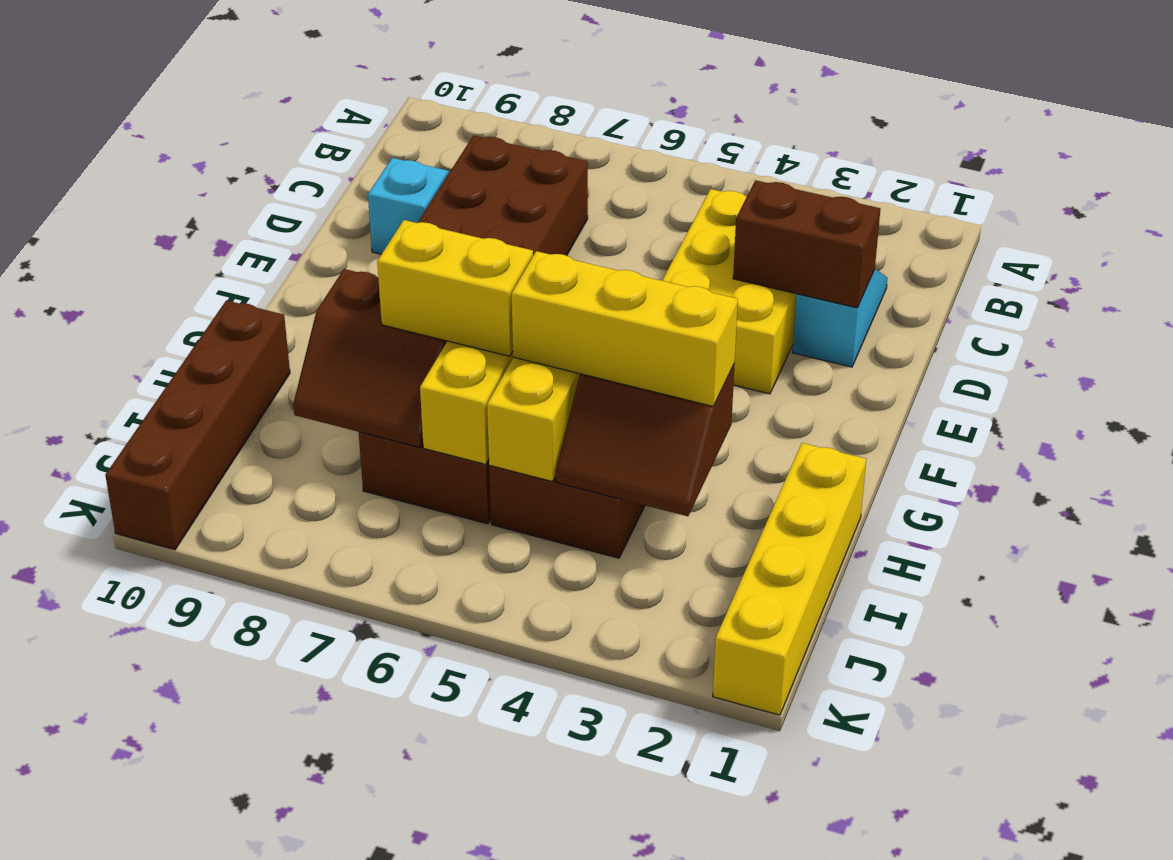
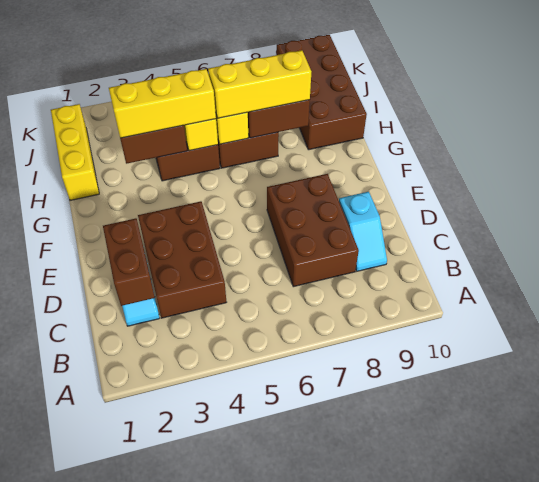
yellow 2x3 brick [662,189,796,394] -> brown 2x3 brick [138,201,226,318]
brown 1x2 brick [733,180,880,308] -> brown 1x2 brick turned to [103,218,155,306]
yellow 1x4 brick [713,443,866,715] -> yellow 1x3 brick [51,104,99,200]
yellow 1x2 brick [377,220,533,356] -> yellow 1x3 brick [208,50,311,118]
brown 1x4 brick [105,300,290,550] -> brown 2x4 brick [276,35,367,150]

